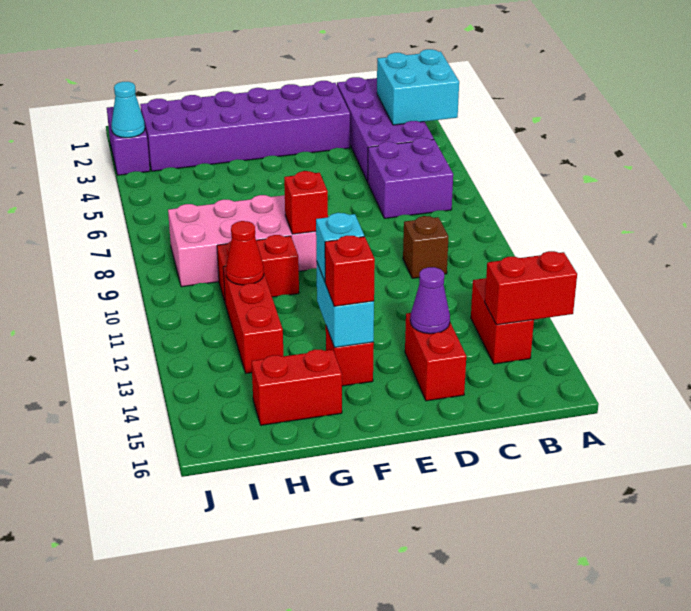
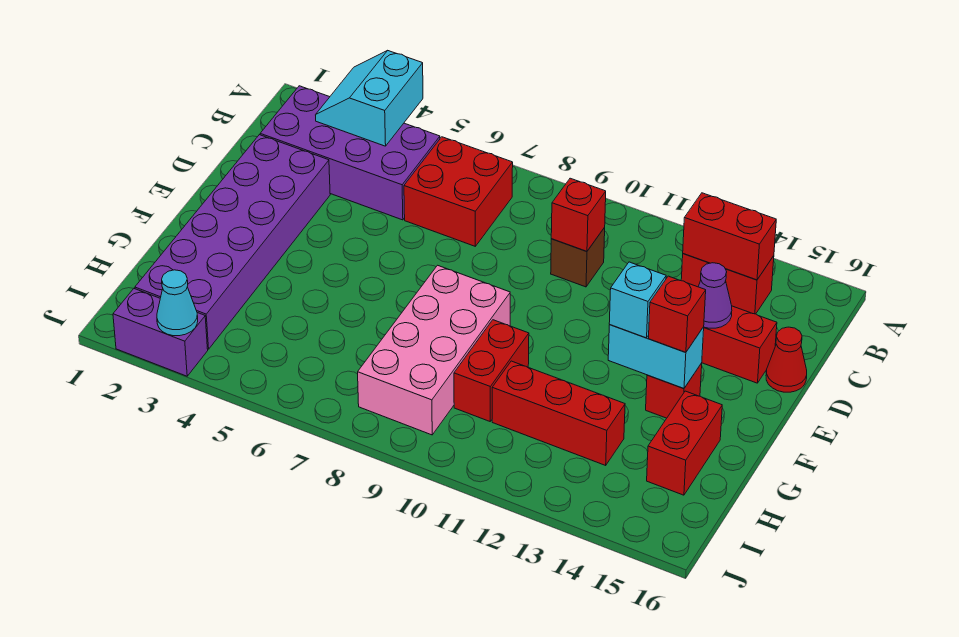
cyan 2x2 brick [377,49,459,125] -> cyan 2x2 slope [316,51,423,146]
red 1x2 brick [485,251,577,325] -> red 1x2 brick turned to [683,193,776,280]
purple 2x2 brick [368,138,453,218] -> red 2x2 brick [404,137,513,246]
red 1x1 brick [284,171,328,234] -> red 1x1 brick moved to [551,178,606,251]
red 1x1 cone [226,221,264,285] -> red 1x1 cone moved to [766,327,807,392]

